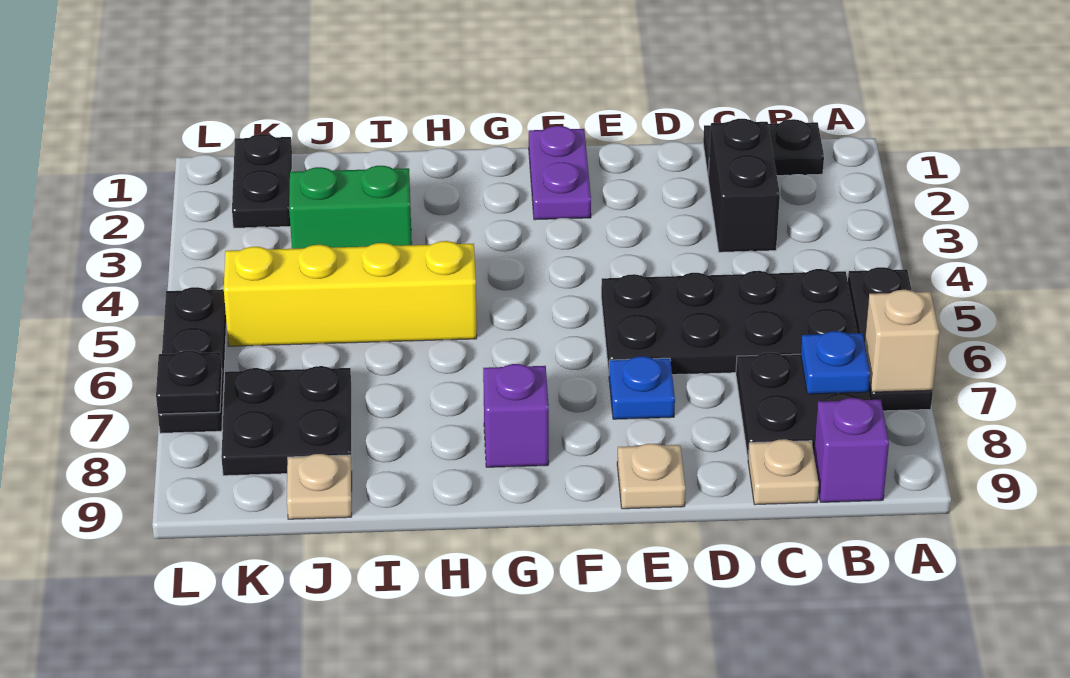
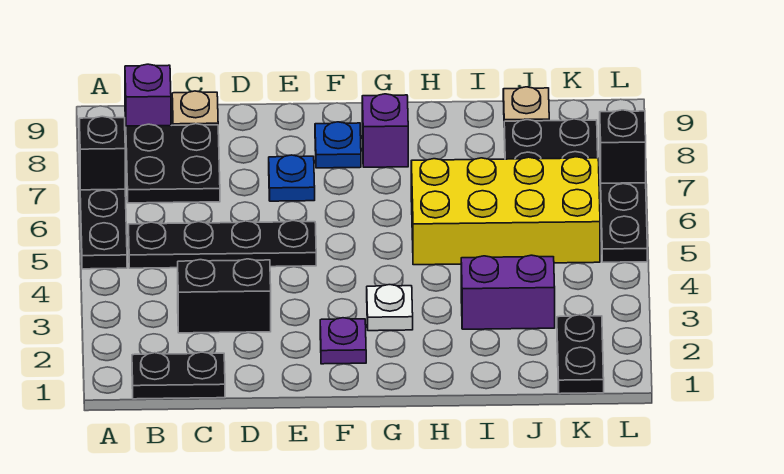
tan 1x1 brick [865,290,939,392] -> black 1x1 brick [79,116,125,190]
black 2x4 plate [601,269,857,375] -> black 1x4 plate [128,220,316,268]
blue 1x1 plate [801,331,870,394] -> blue 1x1 plate moved to [315,122,361,168]
black 1x2 brick [708,119,780,252] -> black 1x2 brick turned to [178,259,271,333]
tan 1x1 plate [617,444,686,509] -> none
purple 1x2 plate [529,126,591,220] -> purple 1x1 plate [320,318,366,364]
none -> white 1x1 plate [367,285,413,331]
yellow 1x4 brick [224,241,477,346] -> yellow 2x4 brick [411,157,600,265]
green 1x2 brick [289,166,412,249] -> purple 1x2 brick [461,255,555,329]
black 1x1 plate [156,350,222,414] -> black 1x1 brick [600,110,646,183]

